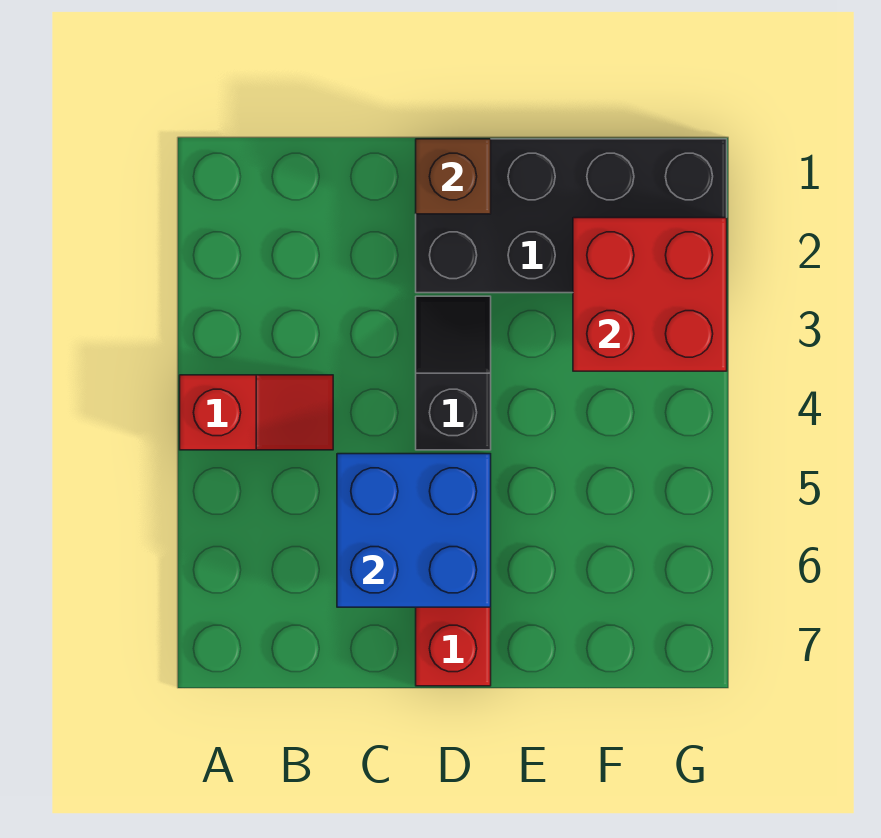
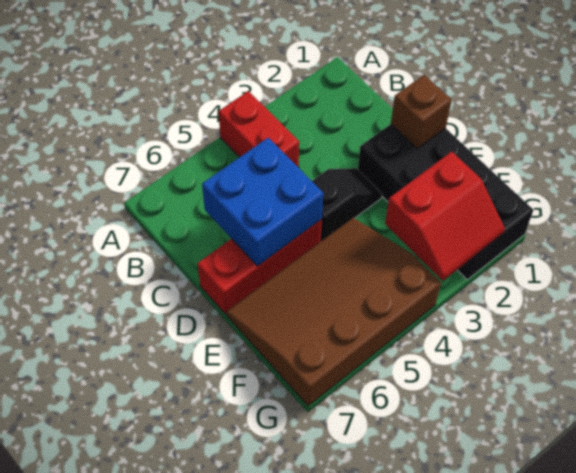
red 1x2 slope [180,375,333,450] -> red 1x2 brick [218,91,299,168]
none -> brown 3x4 slope [226,218,441,406]
red 2x2 brick [573,218,727,371] -> red 2x2 slope [385,152,505,281]

